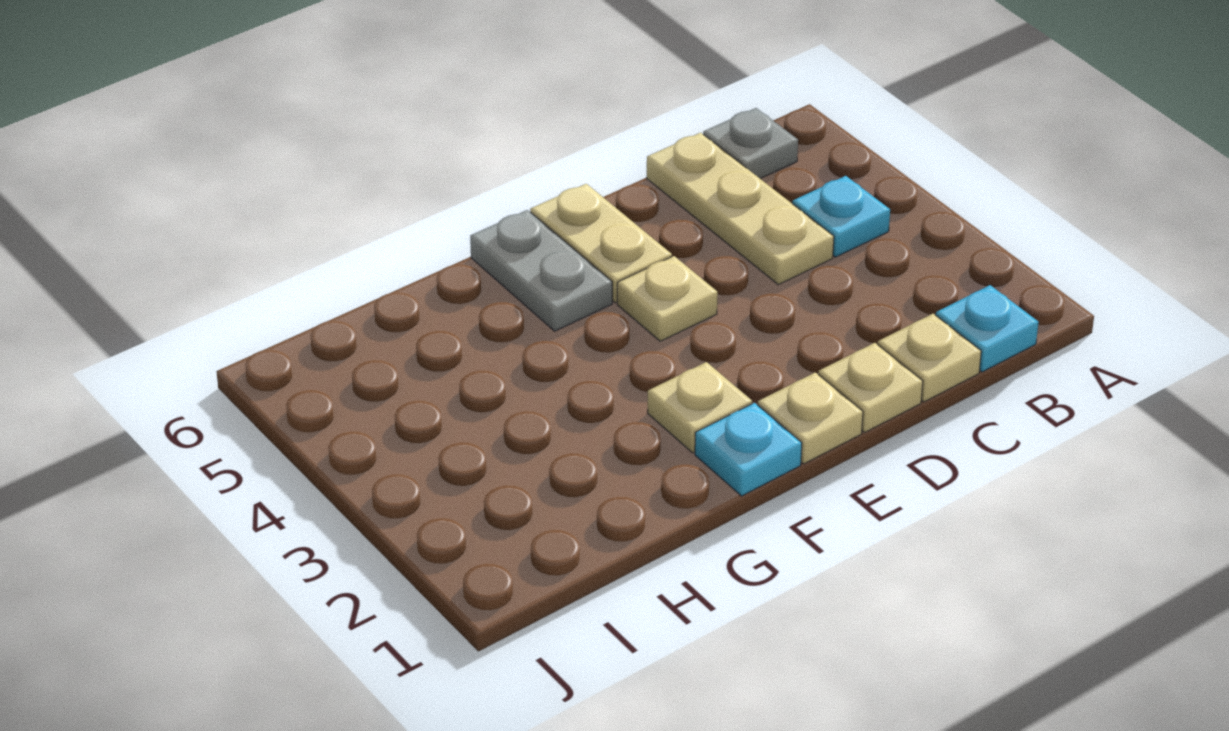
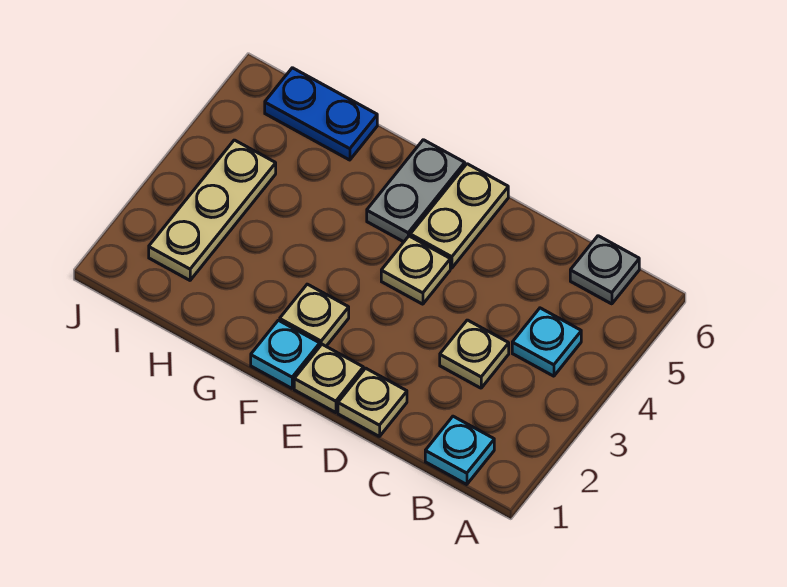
tan 1x1 plate [878,314,981,402] -> tan 1x1 plate moved to [440,320,509,388]
tan 1x3 plate [647,133,834,284] -> tan 1x3 plate moved to [149,140,276,280]
none -> blue 1x2 plate [265,68,377,160]

